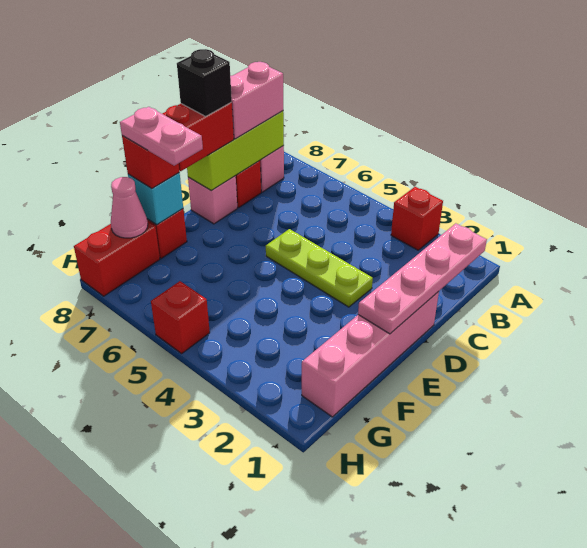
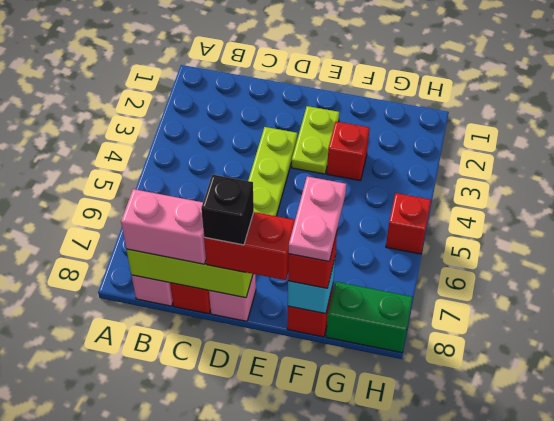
red 1x1 brick [391,187,443,250] -> red 1x1 brick moved to [327,122,370,181]
pink 1x4 plate [358,223,487,334] -> none
pink 1x4 brick [302,291,439,417] -> none
none -> lime 1x2 plate [292,106,339,174]
red 1x2 brick [74,221,160,296] -> green 1x2 brick [326,282,413,353]
pink 1x1 cone [111,177,148,238] -> none

